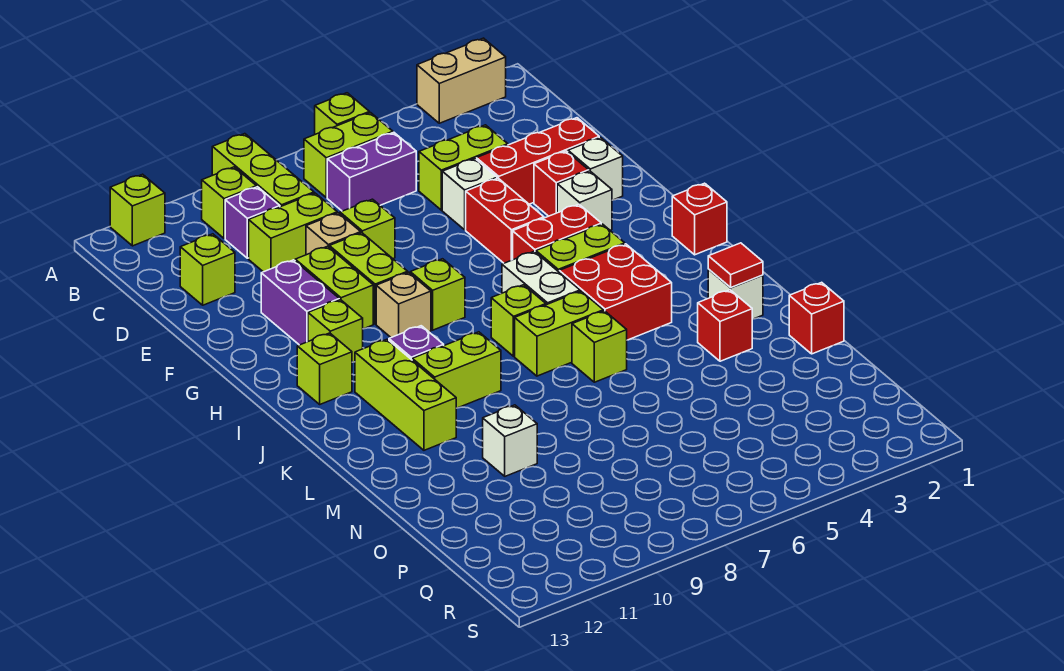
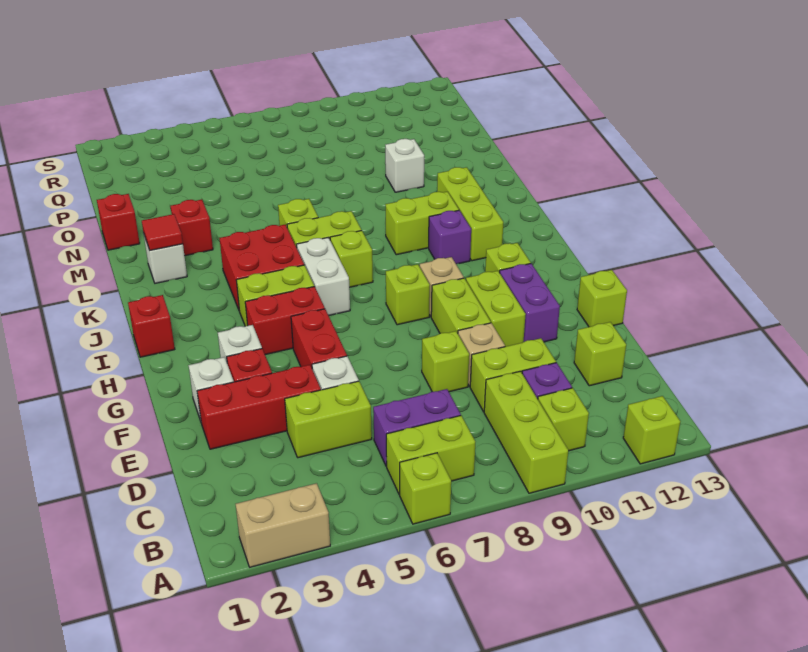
lime 1x1 brick [297,333,352,404] -> lime 1x1 brick moved to [577,270,627,327]

